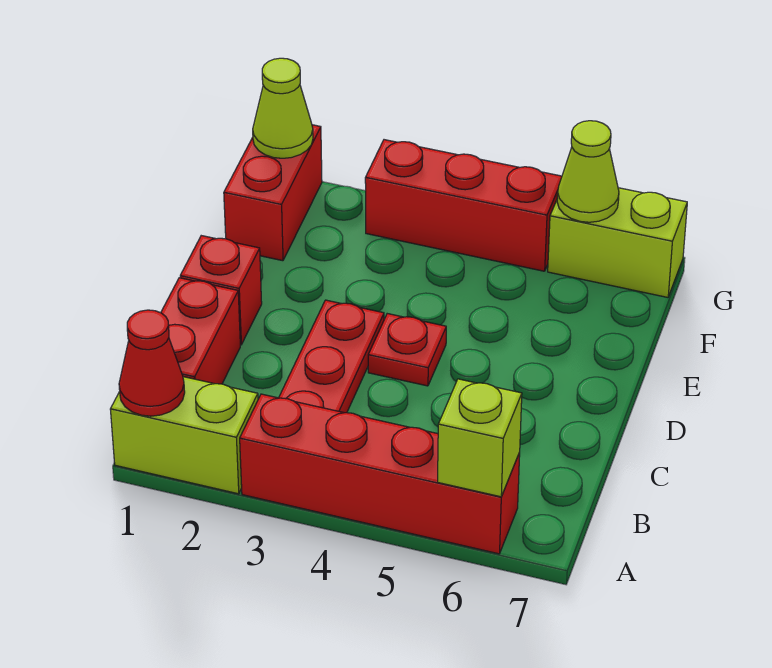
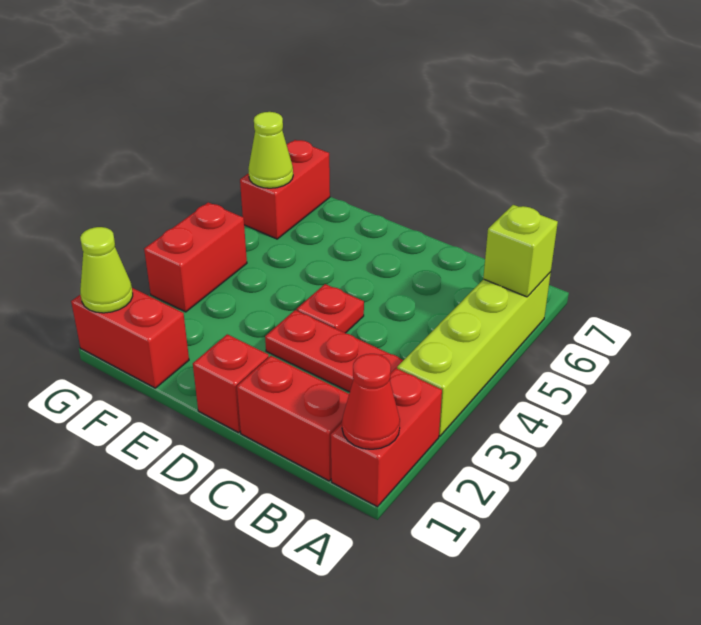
lime 1x2 brick [110,377,258,494] -> red 1x2 brick [331,368,442,507]
red 1x4 brick [240,394,520,554] -> lime 1x4 brick [397,272,551,436]
red 1x3 brick [365,140,562,271] -> red 1x2 brick [144,202,247,312]
lime 1x2 brick [548,188,687,297] -> red 1x2 brick [240,140,330,239]

